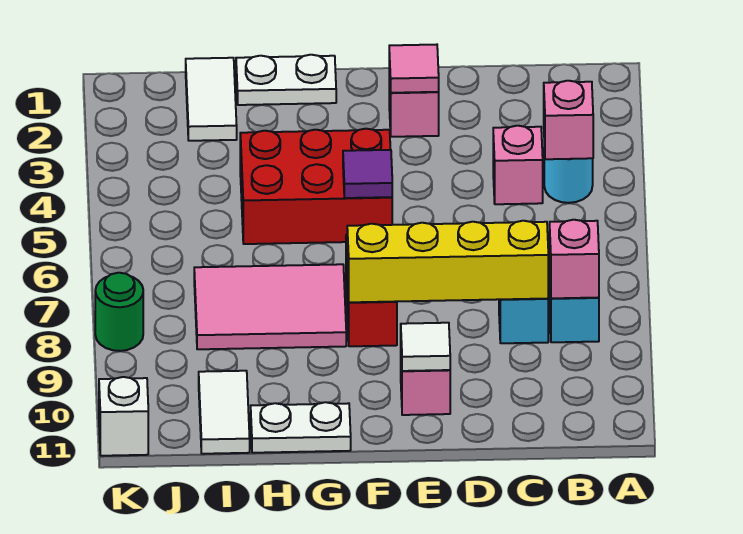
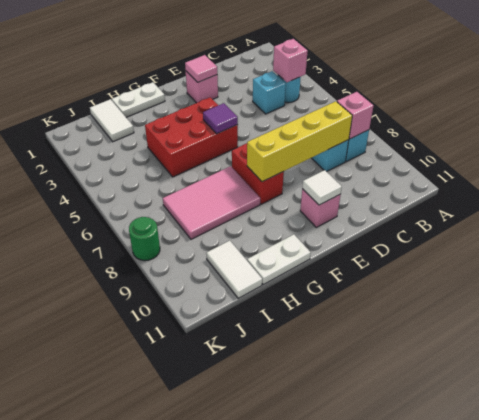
pink 1x1 brick [493,126,543,204] -> cyan 1x1 brick [253,71,286,114]
white 1x1 brick [99,377,148,456] -> none

